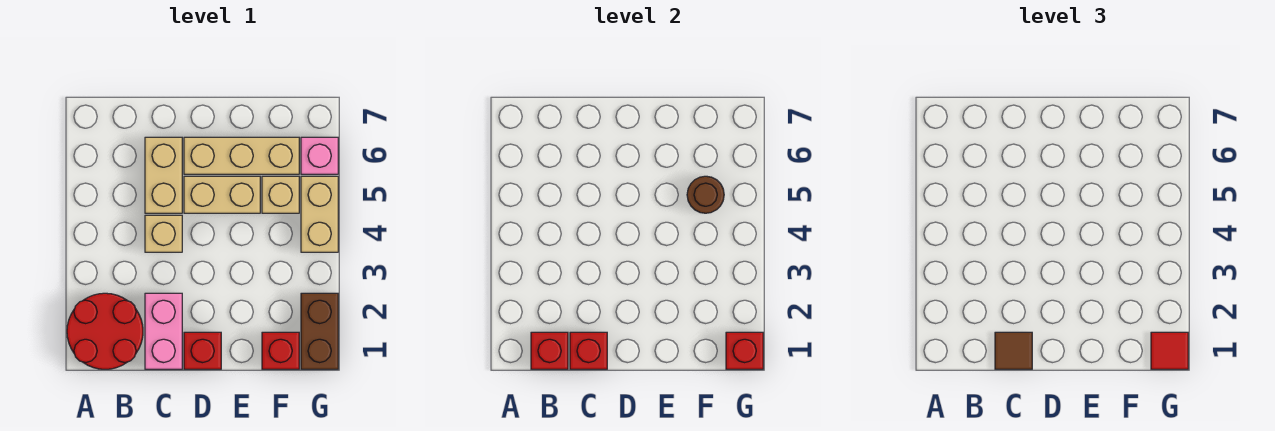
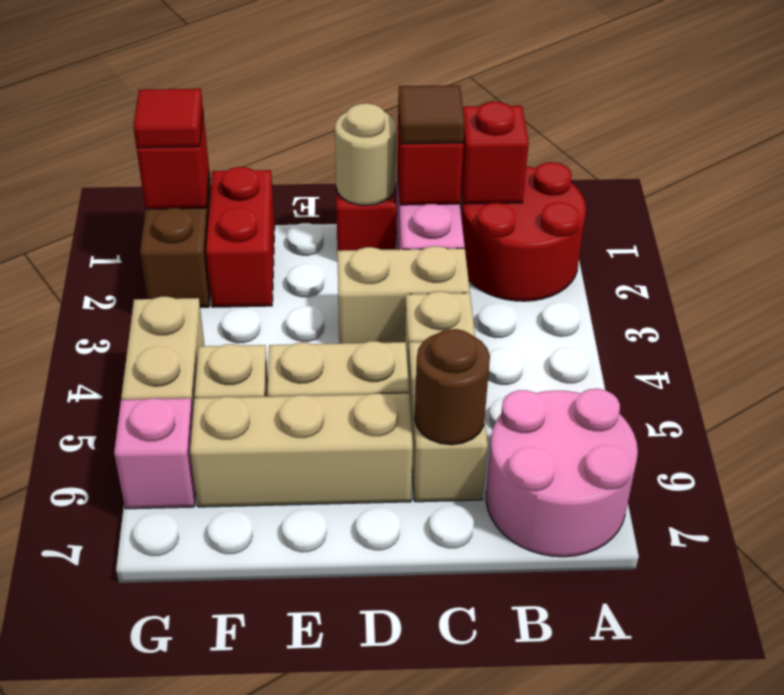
none -> pink 2x2 round brick [486,389,638,557]
none -> tan 1x2 brick [337,246,470,344]
none -> tan 1x1 round brick [335,103,397,205]
red 1x1 brick [262,332,299,369] -> red 1x2 brick [206,167,275,307]
brown 1x1 round brick [687,176,724,213] -> brown 1x1 round brick moved to [415,329,490,445]

